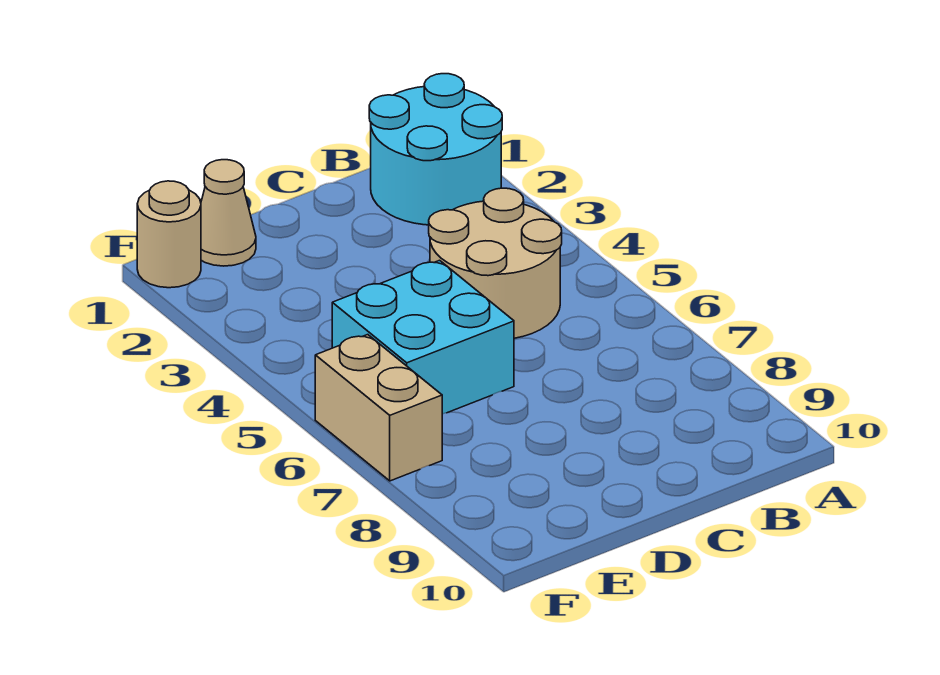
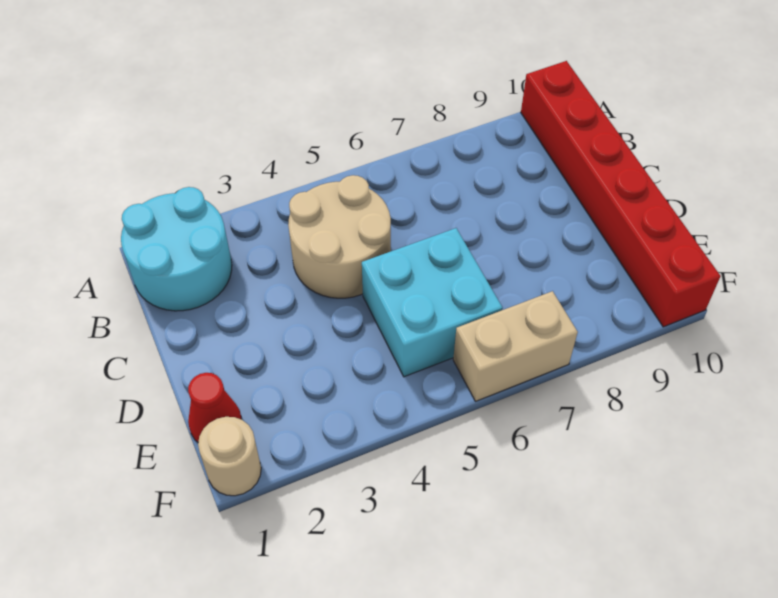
none -> red 1x6 brick [521,61,721,327]
tan 1x1 cone [201,160,256,266] -> red 1x1 cone [188,373,242,442]

